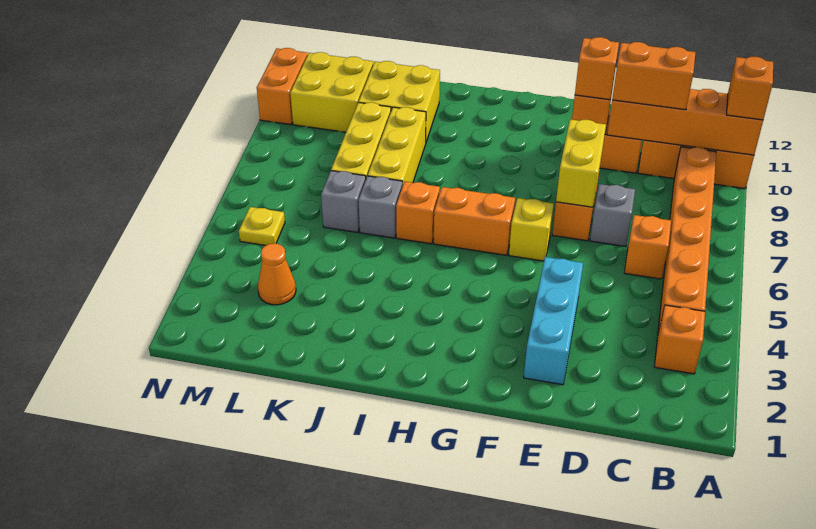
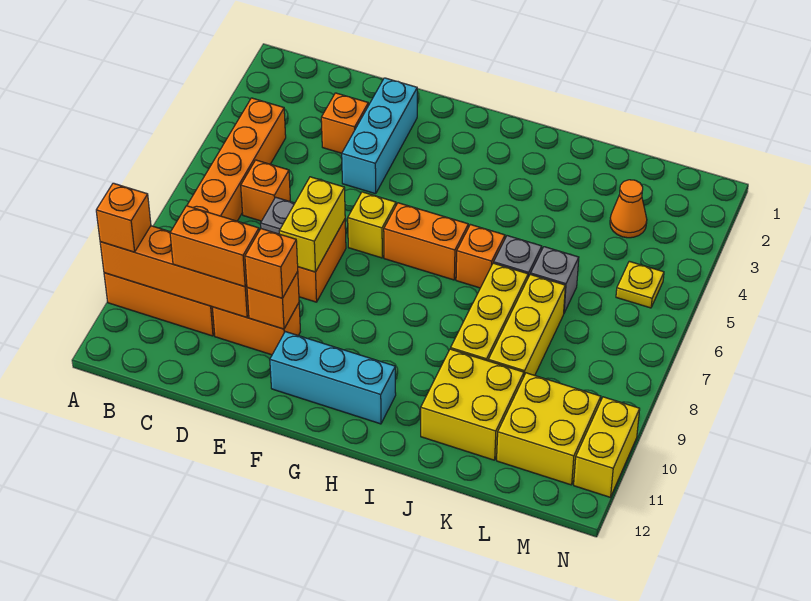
orange 1x1 brick [654,305,705,374] -> orange 1x1 brick moved to [321,93,368,153]
none -> cyan 1x3 brick [270,332,396,424]
orange 1x2 brick [257,48,308,125] -> yellow 1x2 brick [574,397,640,497]

